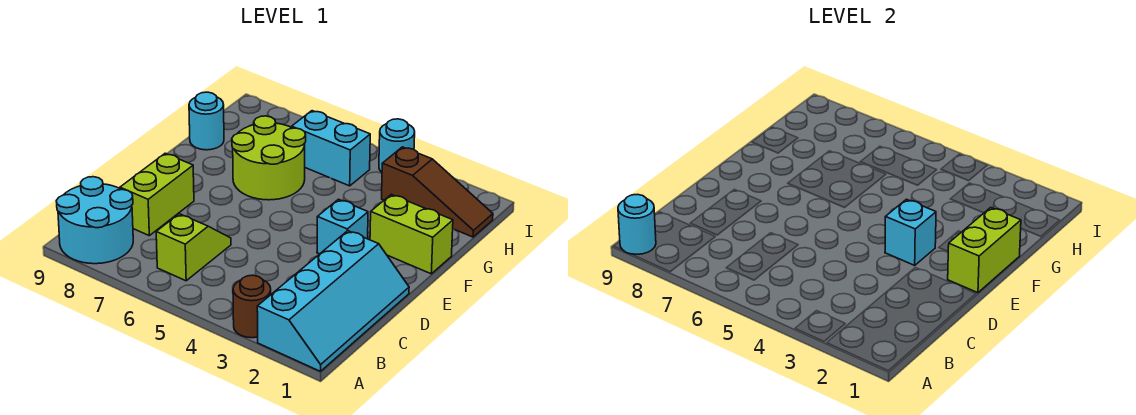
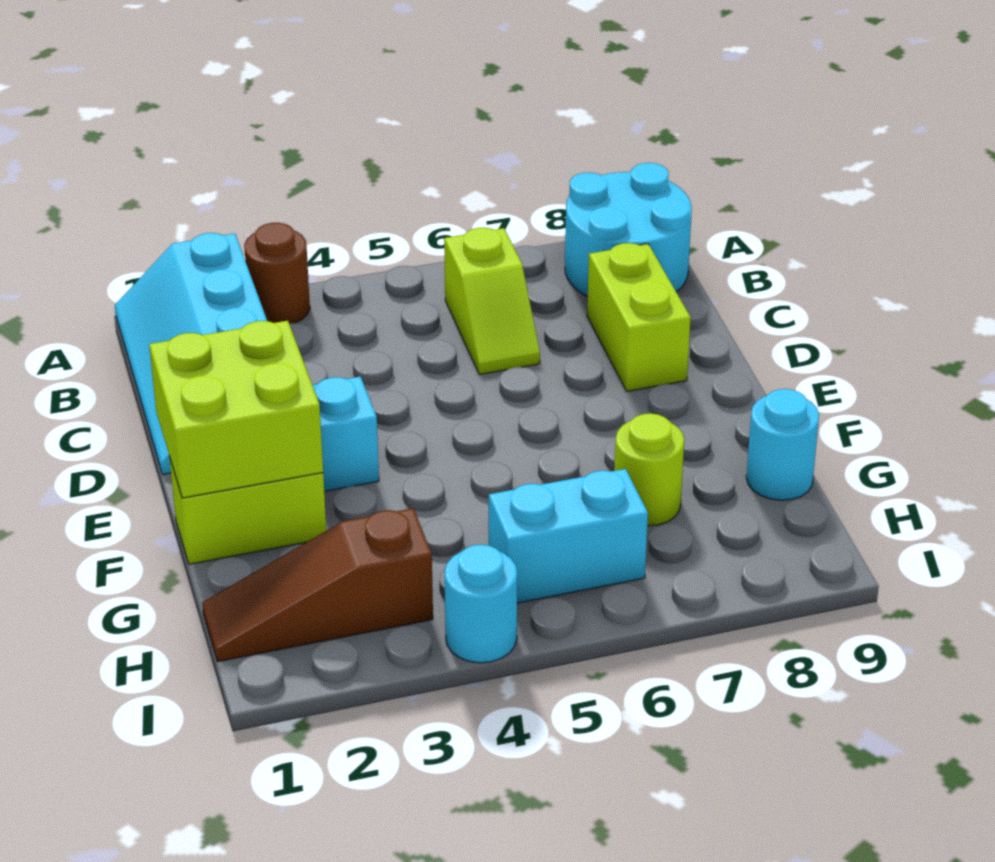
cyan 1x1 round brick [618,194,656,254] -> none
lime 1x2 brick [948,208,1021,293] -> lime 2x2 brick [149,321,323,498]
cyan 1x1 brick [885,199,936,265] -> none
lime 2x2 round brick [232,116,306,200] -> lime 1x1 round brick [614,413,684,526]

